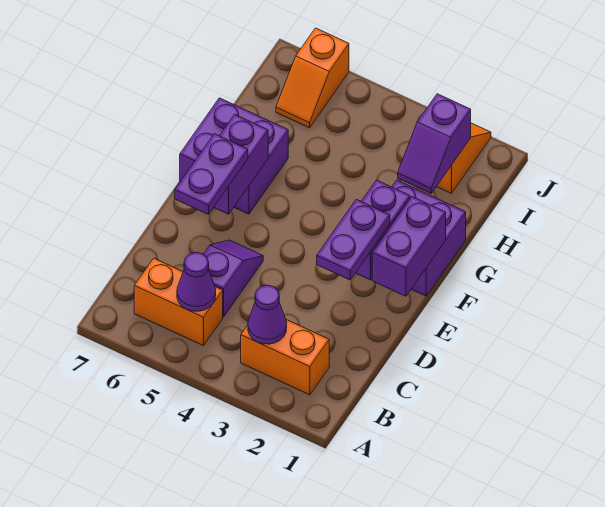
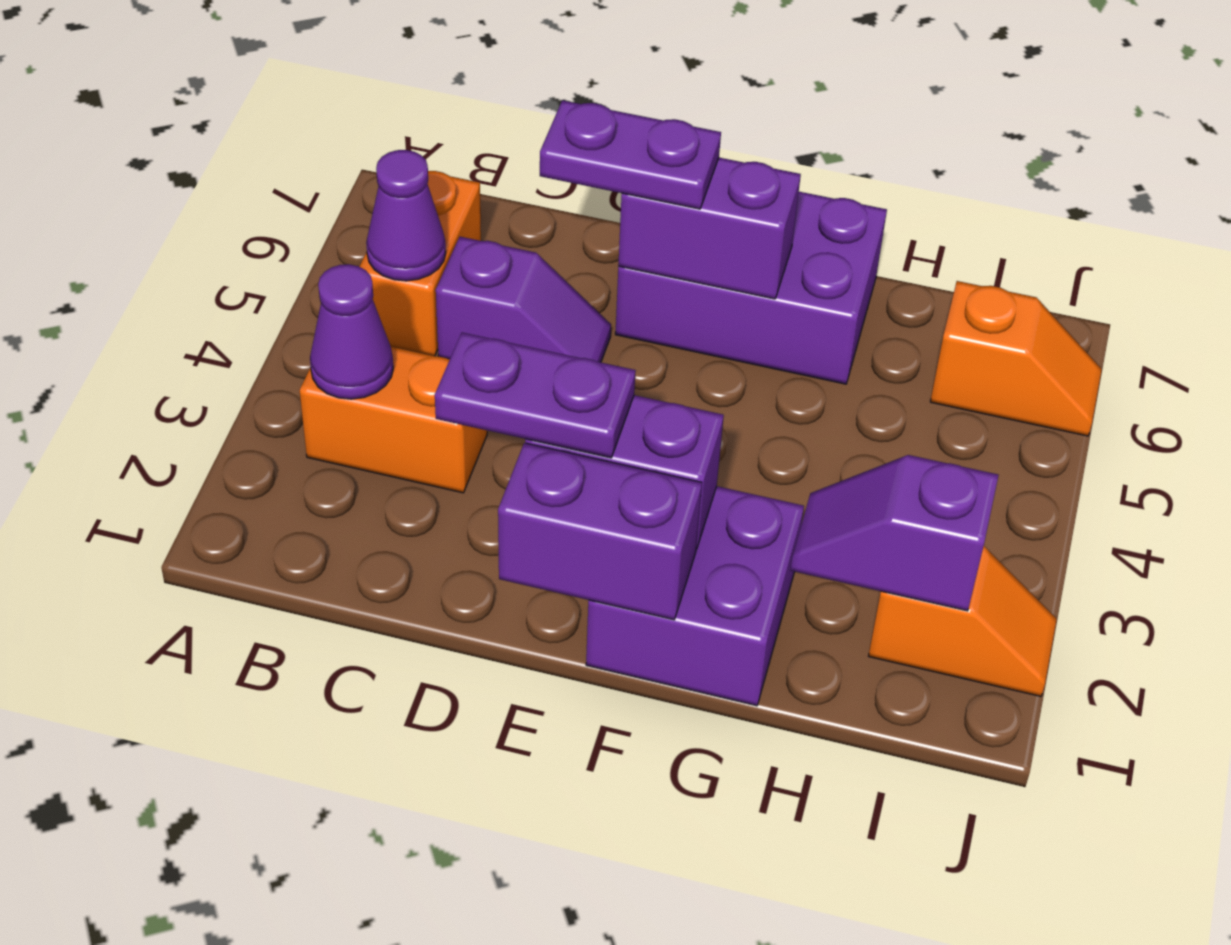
orange 1x2 brick [241,320,329,395] -> orange 1x2 brick turned to [300,347,487,493]
purple 2x2 brick [180,98,288,214] -> purple 2x3 brick [615,192,887,384]
orange 1x2 slope [276,28,349,128] -> orange 1x2 slope turned to [930,281,1102,436]

